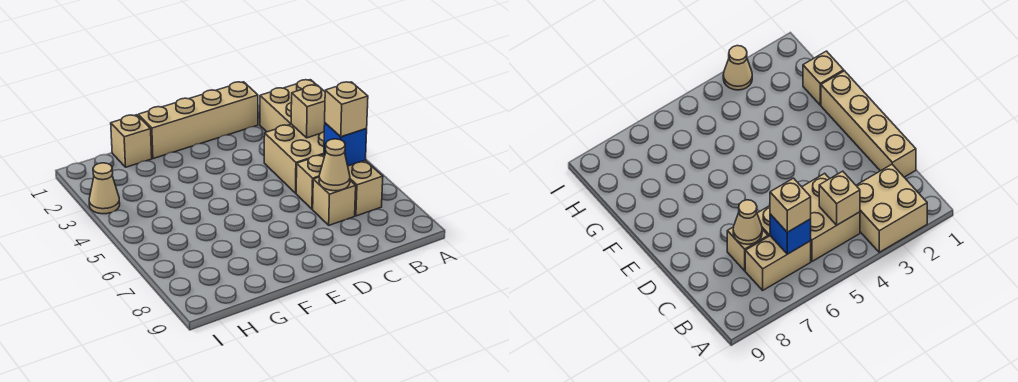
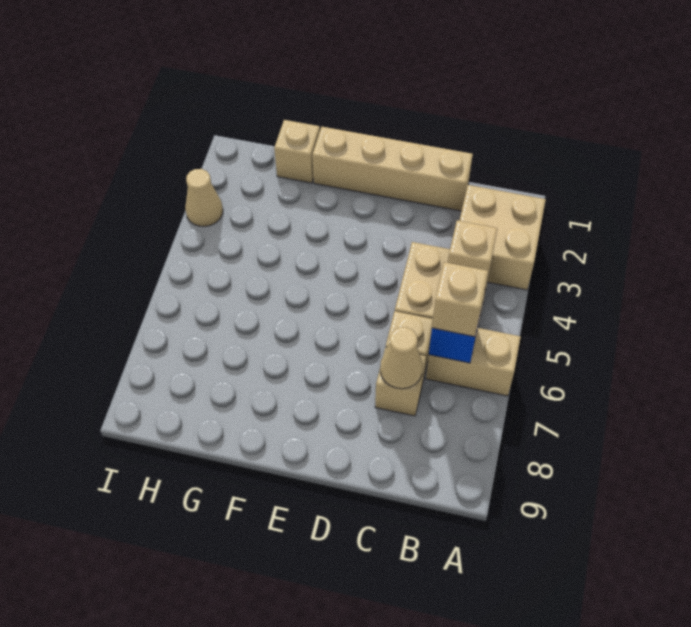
tan 1x2 brick [324,155,383,216] -> tan 1x2 brick turned to [426,328,521,396]

